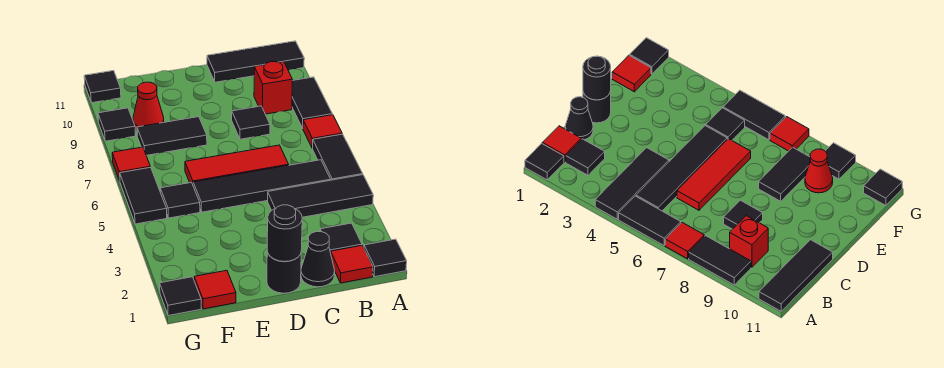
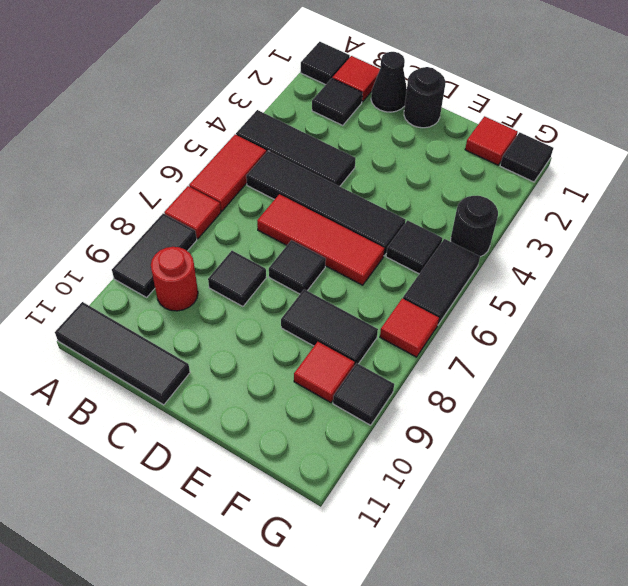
black 1x2 tile [313,134,363,180] -> red 1x2 tile [189,135,266,211]
red 1x1 brick [254,62,292,114] -> red 1x1 round brick [151,247,198,311]
black 1x1 round brick [267,205,302,262] -> black 1x1 round brick moved to [451,196,498,257]
red 1x1 cone [133,82,164,130] -> red 1x1 tile [294,342,355,403]
black 1x1 tile [84,71,121,103] -> black 1x1 tile moved to [269,240,326,294]

